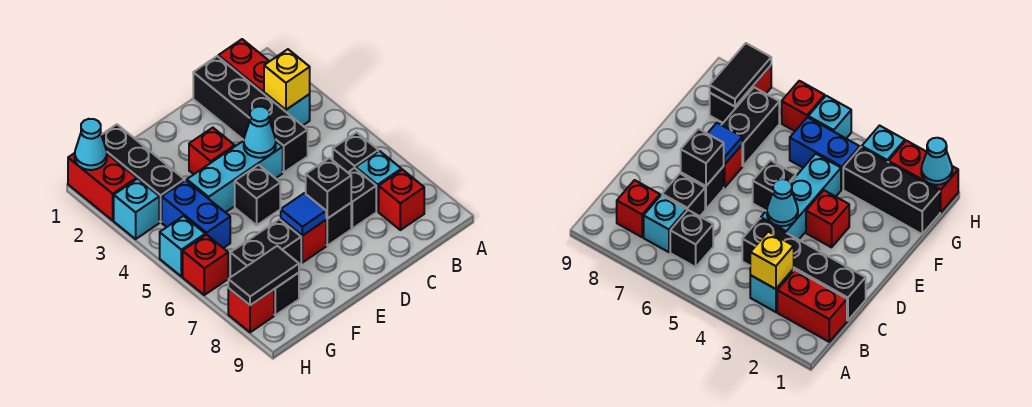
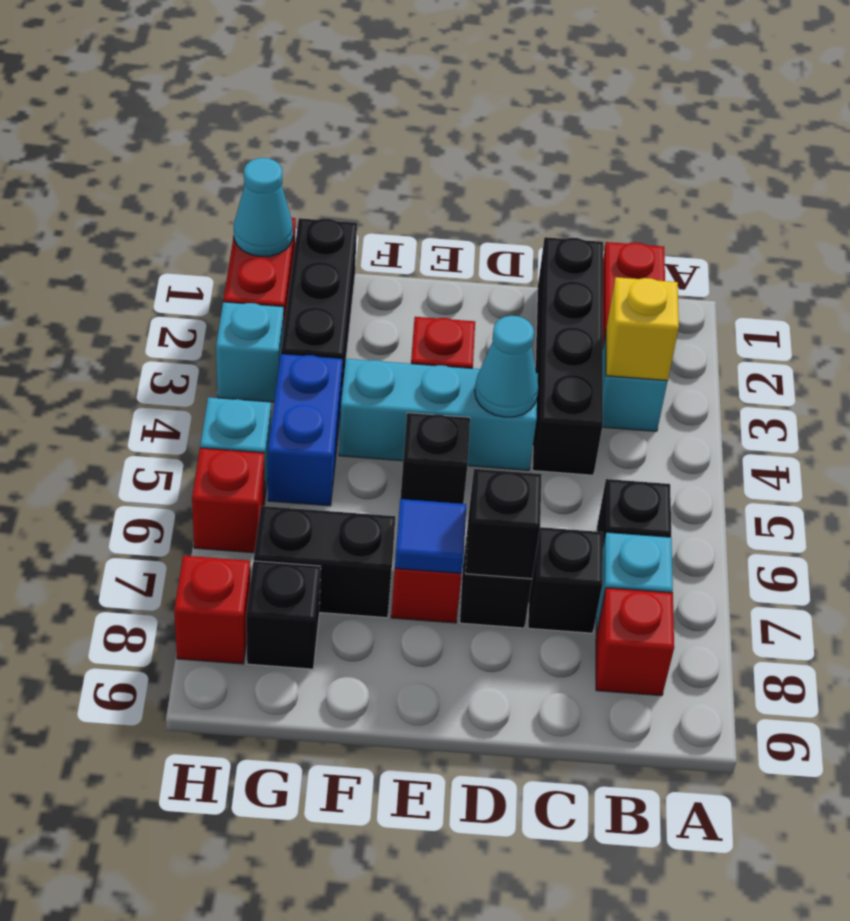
black 1x2 tile [228,246,299,305] -> none

